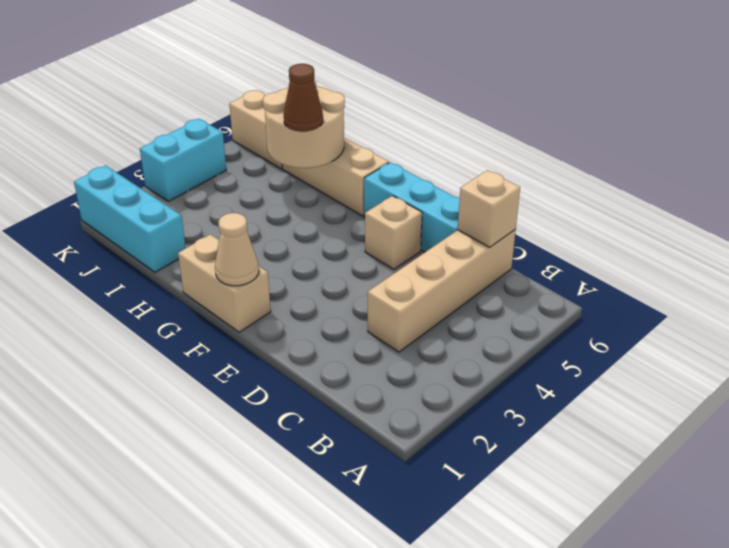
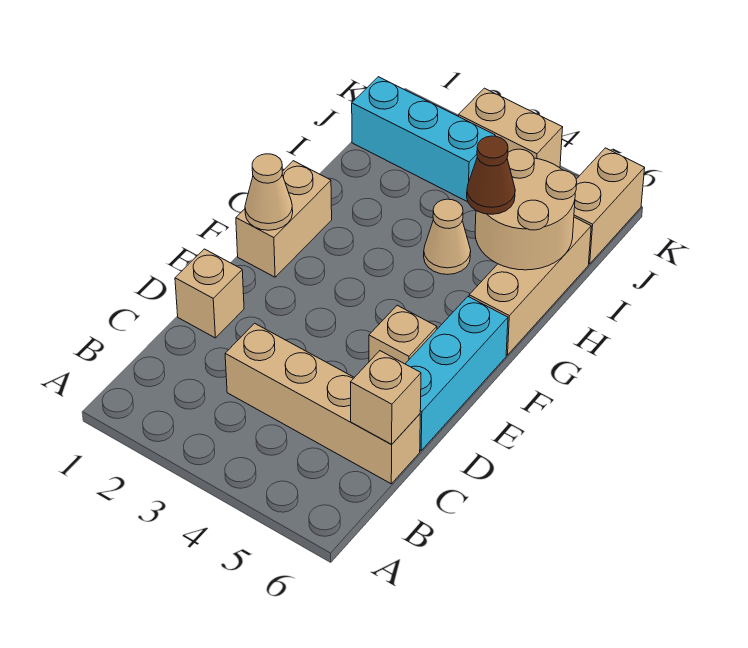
none -> tan 1x1 brick [175,249,244,338]
none -> tan 1x1 cone [424,199,471,275]
cyan 1x3 brick [74,166,186,272] -> cyan 1x3 brick turned to [352,77,495,202]
cyan 1x2 brick [140,119,226,201] -> tan 1x2 brick [458,88,563,168]

